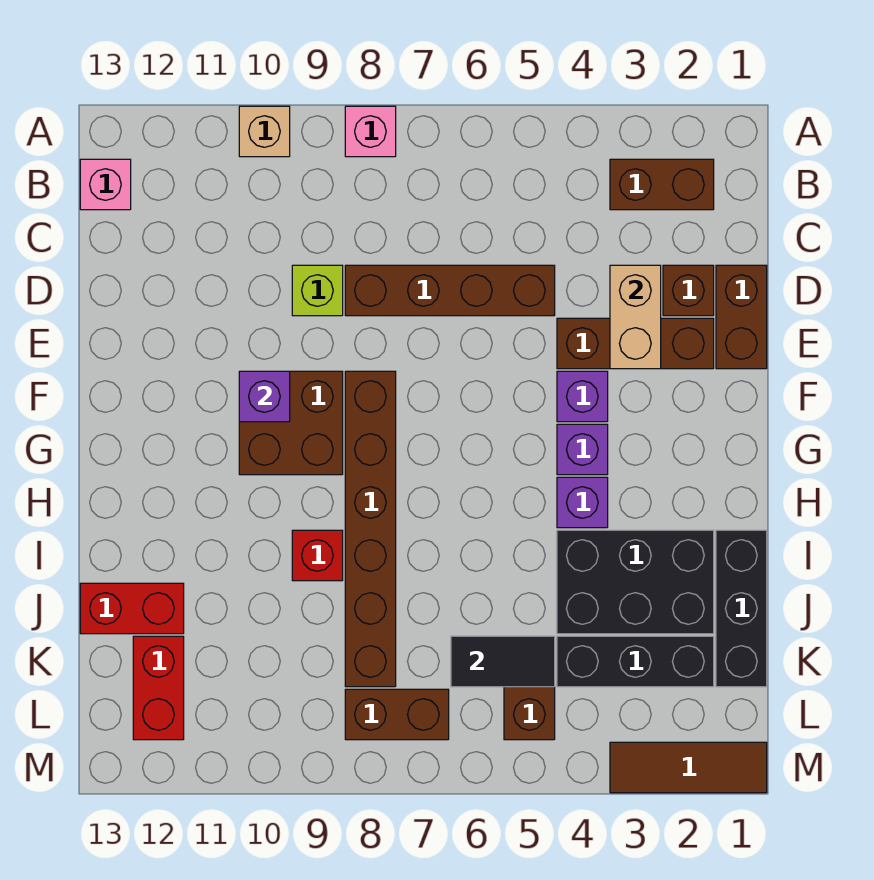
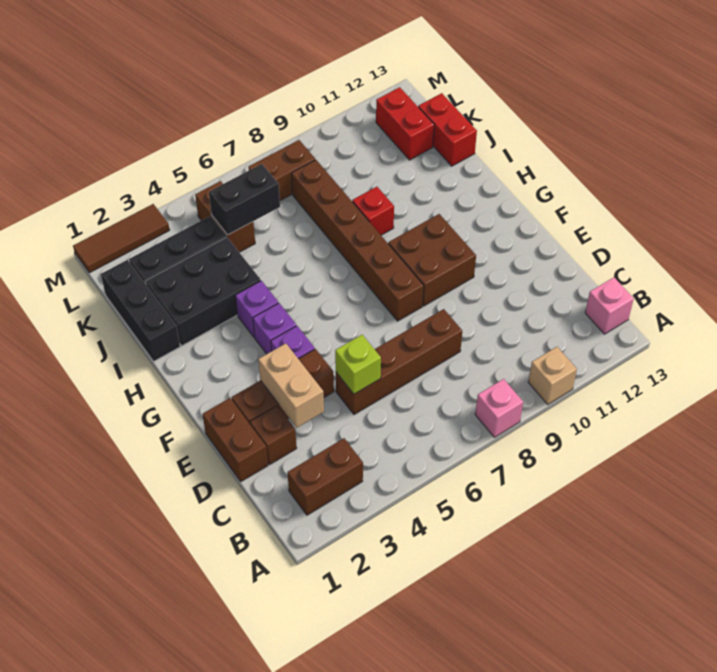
lime 1x1 brick [292,265,343,316] -> lime 1x1 brick moved to [335,335,381,394]
purple 1x1 brick [239,371,290,422] -> none
red 1x2 brick [80,583,184,634] -> red 1x2 brick turned to [418,93,477,166]
black 1x2 tile [451,636,555,687] -> black 1x2 brick [209,164,280,235]

